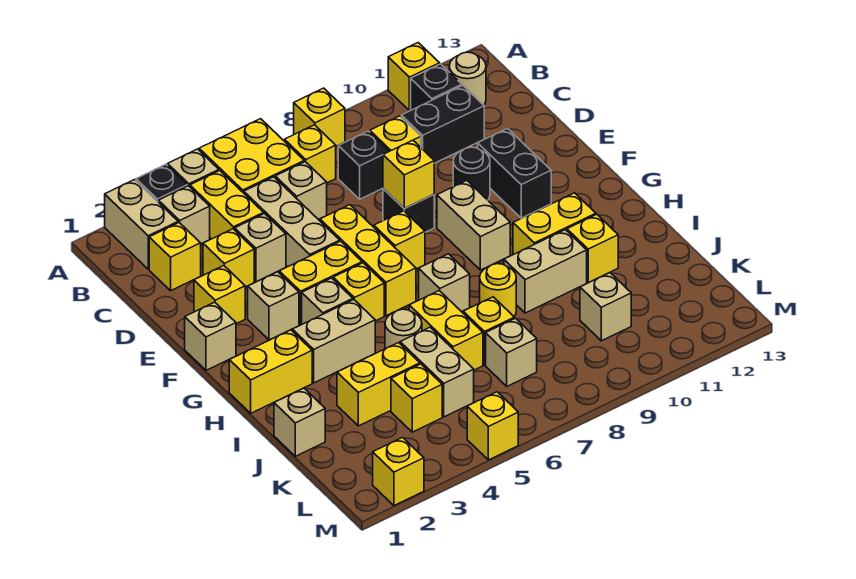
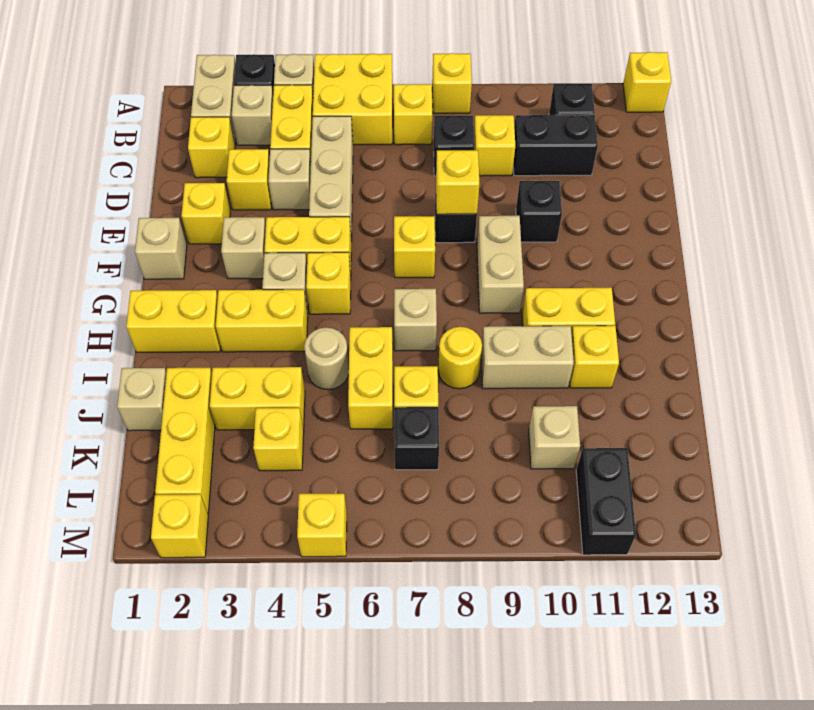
yellow 1x1 brick [388,43,440,111] -> yellow 1x1 brick moved to [623,52,671,112]
tan 1x1 round brick [449,52,486,105] -> none
tan 1x1 brick [275,162,327,219] -> none
yellow 1x3 brick [320,205,416,316] -> yellow 1x3 brick moved to [155,368,215,513]
black 1x1 round brick [453,147,490,200] -> black 1x1 brick [516,181,562,242]
black 1x2 brick [478,129,551,218] -> black 1x2 brick moved to [576,448,636,555]
tan 1x2 brick [292,300,375,383] -> yellow 1x2 brick [216,290,308,352]
tan 1x2 brick [400,327,474,417] -> none
tan 1x1 brick [486,318,537,386] -> black 1x1 brick [394,407,439,470]

